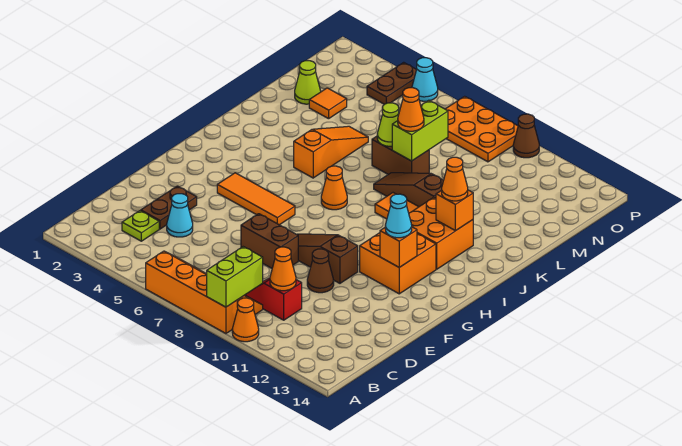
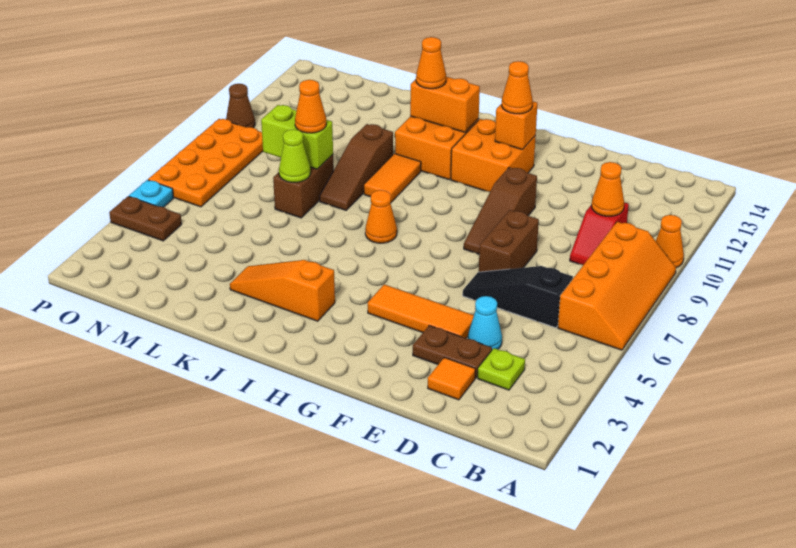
orange 2x4 slope [146,251,263,333] -> orange 2x4 slope turned to [558,222,676,350]
lime 1x2 brick [207,247,263,307] -> none
none -> black 1x3 slope [463,266,573,328]
brown 1x1 cone [307,249,334,293] -> none
orange 1x3 tile [217,173,295,225] -> orange 1x3 tile turned to [368,284,474,338]
cyan 1x1 cone [385,194,412,238] -> orange 1x1 cone [502,61,533,114]
orange 1x3 slope [294,126,368,178] -> orange 1x3 slope moved to [230,260,335,321]
orange 1x1 brick [436,190,473,231] -> orange 1x2 brick [410,77,480,132]
lime 1x1 cone [295,61,321,104] -> none
orange 1x1 tile [309,88,347,119] -> orange 1x1 tile moved to [428,357,476,400]
orange 2x3 plate [446,96,518,162] -> orange 2x4 plate [148,119,263,207]
cyan 1x1 cone [412,58,438,101] -> cyan 1x1 plate [129,180,173,207]

